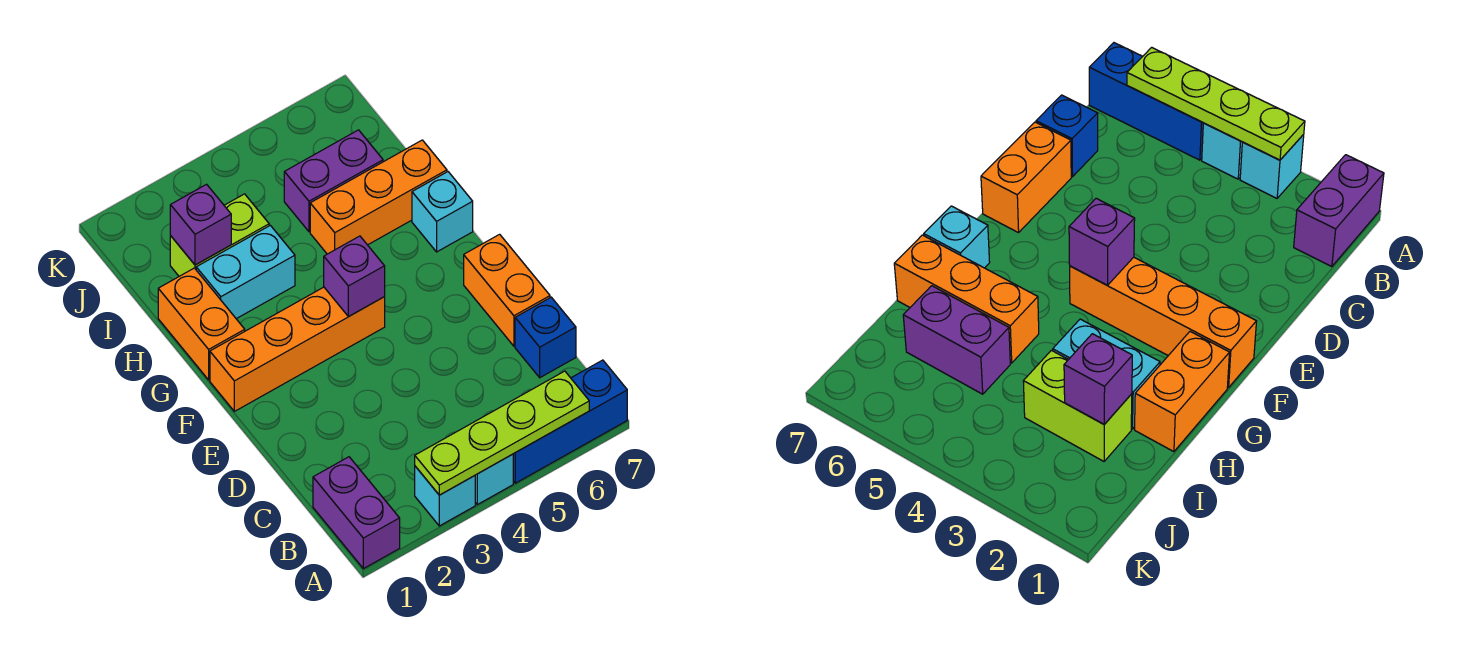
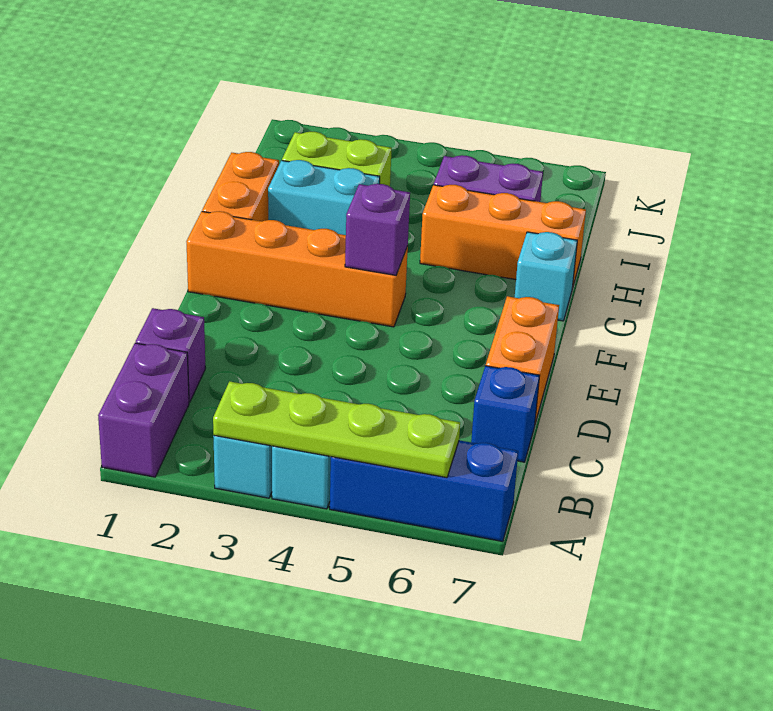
purple 1x1 brick [170,184,231,265] -> purple 1x1 brick moved to [136,308,206,402]

